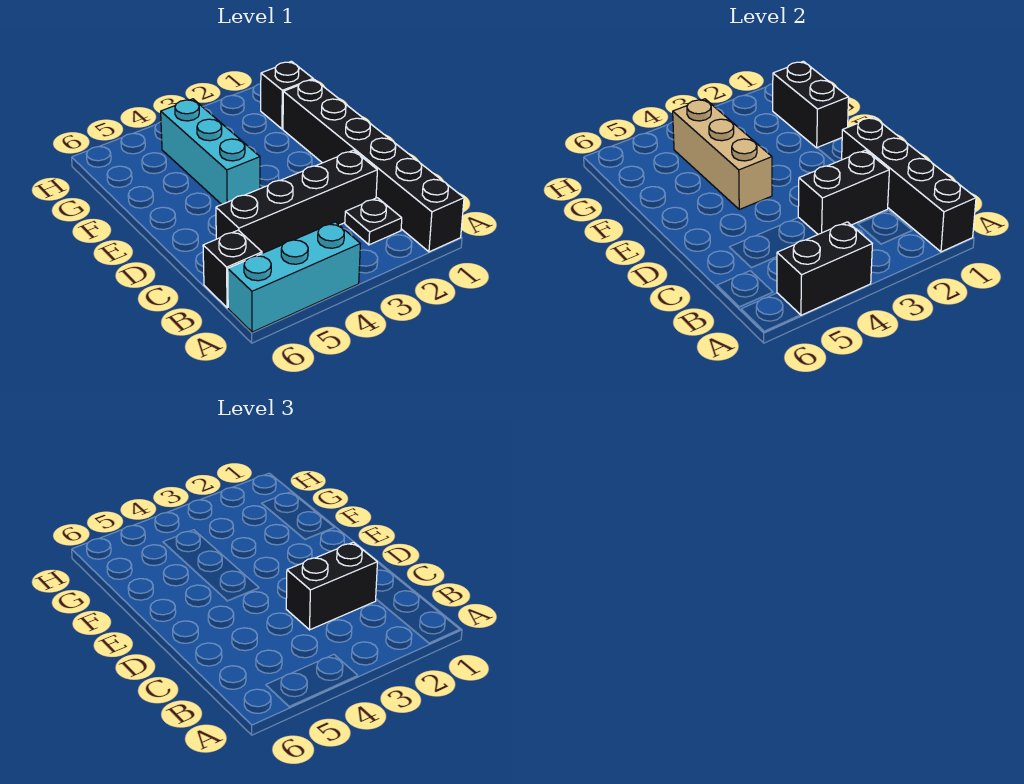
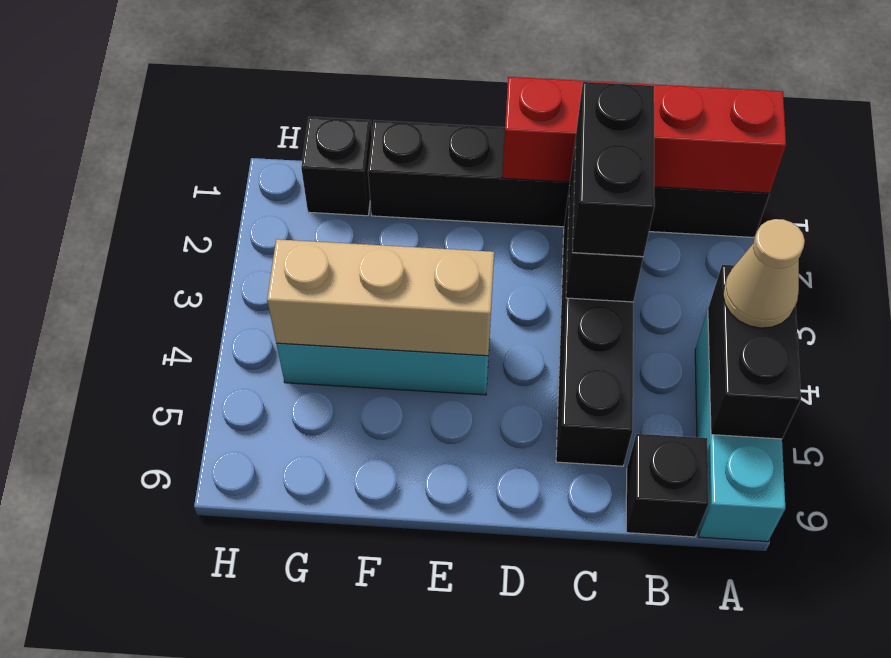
black 1x4 brick [842,117,976,252] -> red 1x4 brick [502,77,786,193]
none -> tan 1x1 cone [723,219,805,328]
black 1x1 plate [345,198,402,245] -> none
black 1x2 brick [773,61,849,148] -> none

